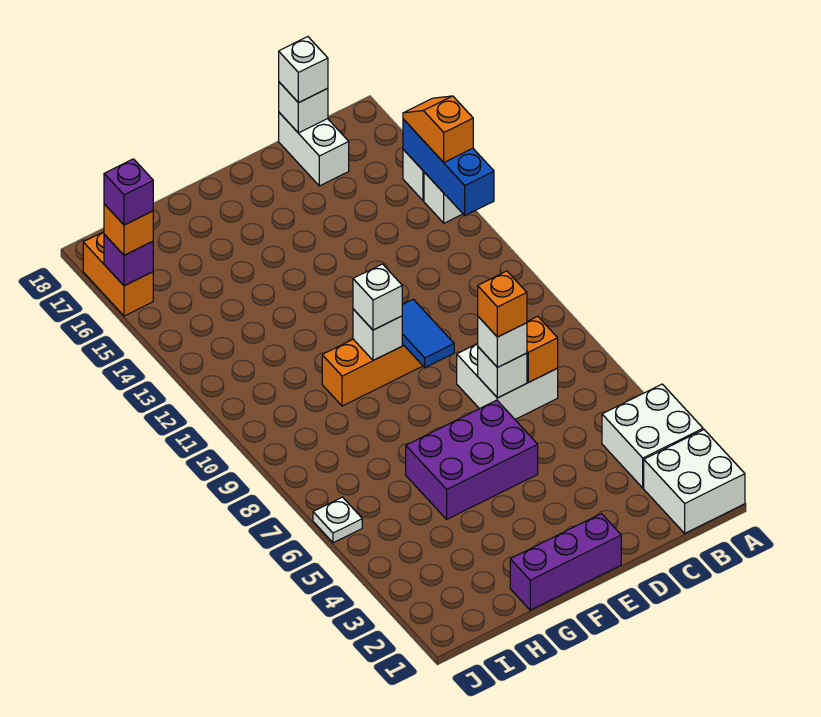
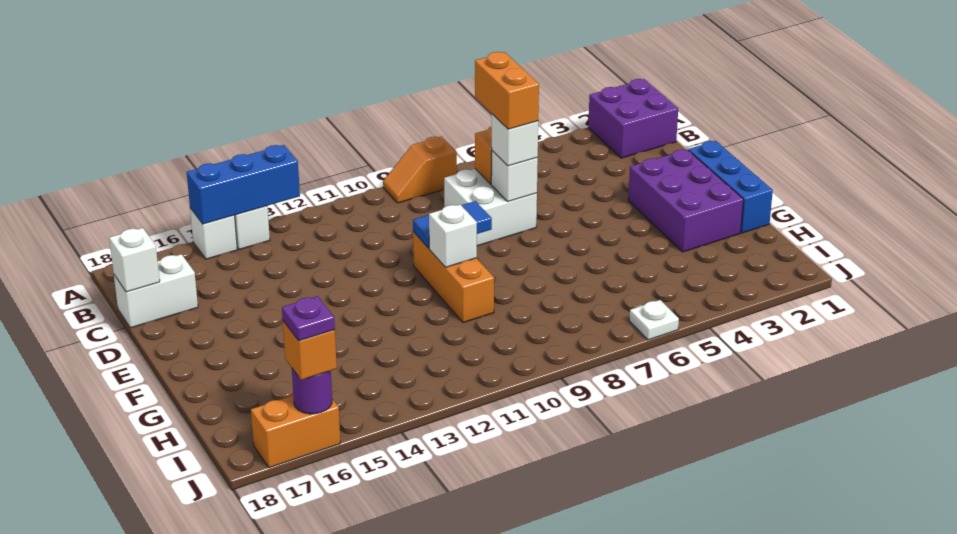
white 2x2 brick [644,430,745,533] -> purple 2x2 brick [588,79,678,158]
white 2x2 brick [602,384,703,488] -> none
orange 1x2 slope [403,96,473,162] -> orange 1x2 slope moved to [383,136,457,203]
white 1x1 brick [279,37,328,103] -> none
orange 1x1 brick [478,271,527,337] -> orange 1x2 brick [475,52,539,129]
purple 1x3 brick [510,514,621,610] -> blue 1x3 brick [688,141,773,233]
purple 2x3 brick [406,400,538,519] -> purple 2x3 brick moved to [628,149,743,252]
white 1x1 brick [353,264,402,330] -> none
purple 1x1 brick [104,235,153,286] -> purple 1x1 round brick [292,369,332,414]
purple 1x1 brick [104,159,153,225] -> purple 1x1 plate [282,296,335,341]

